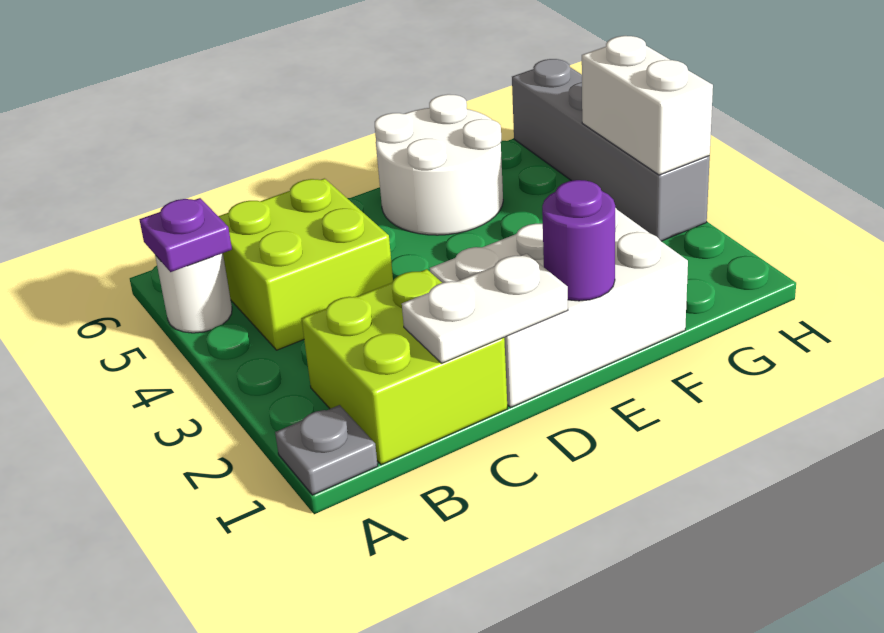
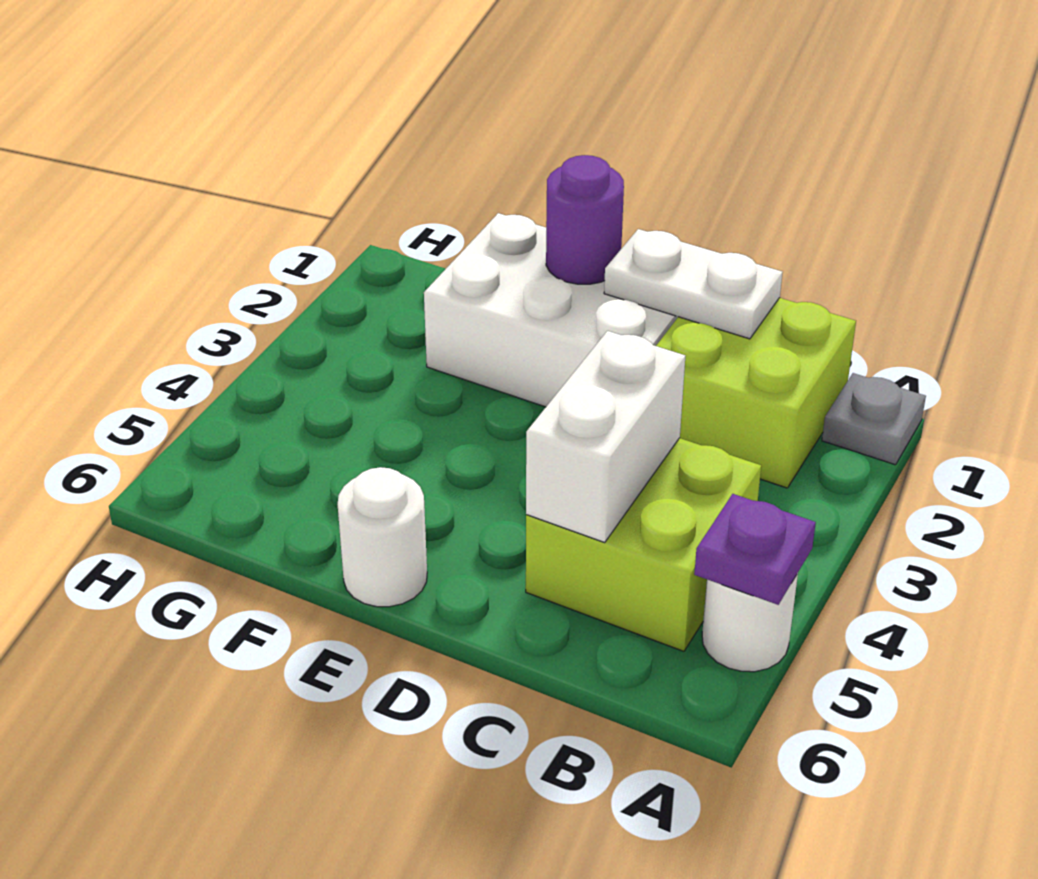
white 2x2 round brick [375,94,503,235] -> white 1x1 round brick [338,467,427,607]
grey 1x4 brick [512,59,710,241] -> none
white 1x2 brick [582,36,713,175] -> white 1x2 brick moved to [526,331,685,542]

